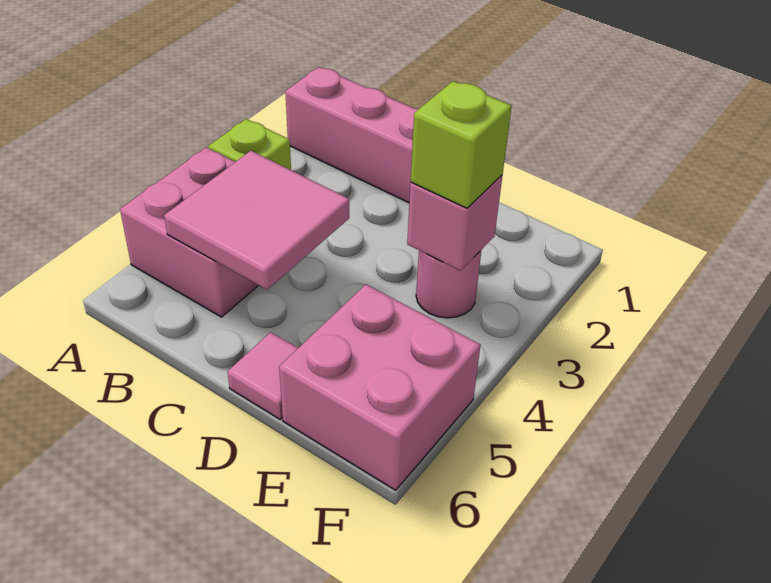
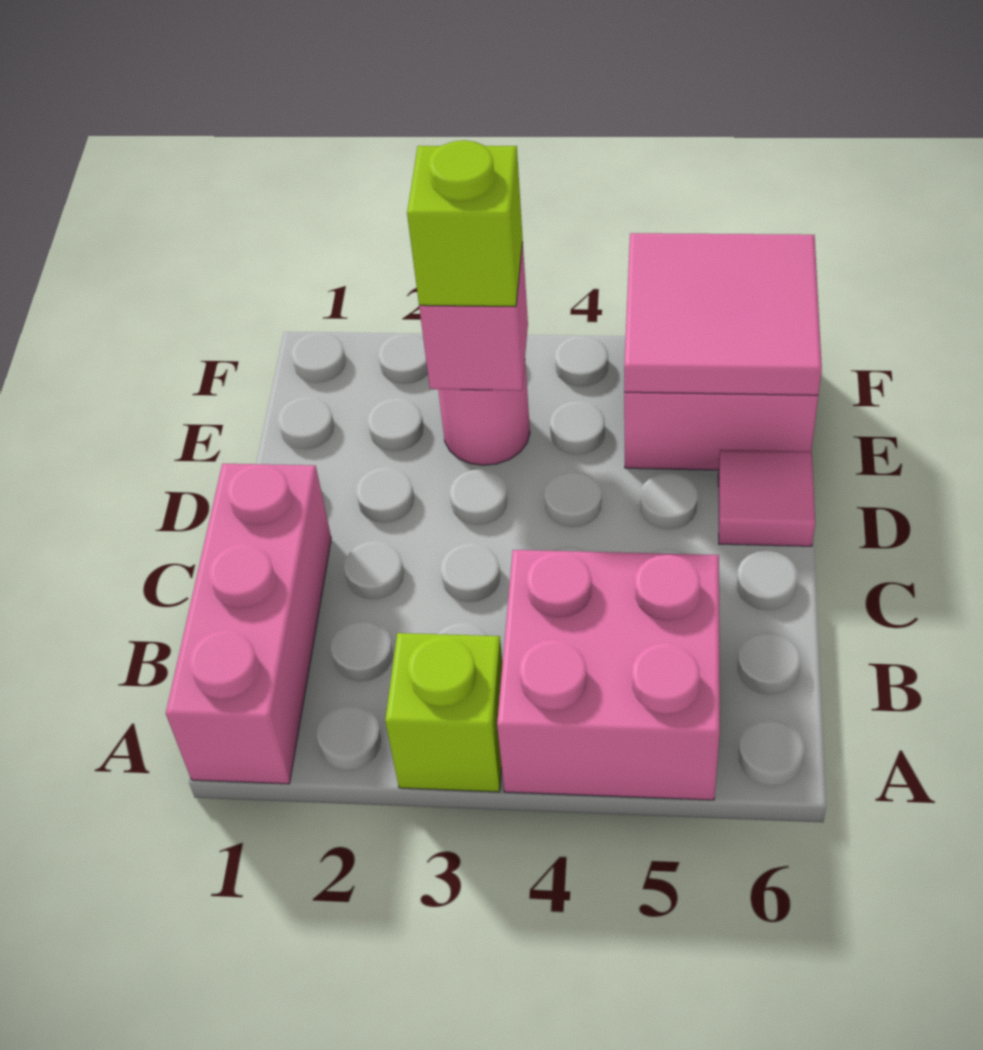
pink 2x2 tile [164,151,349,290] -> pink 2x2 tile moved to [624,233,822,395]

